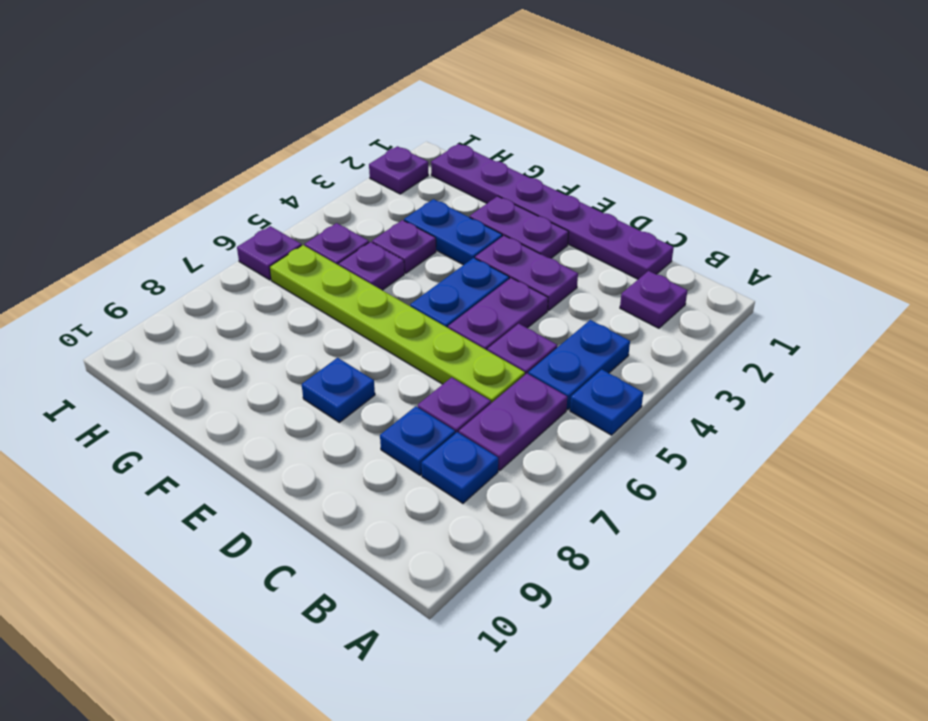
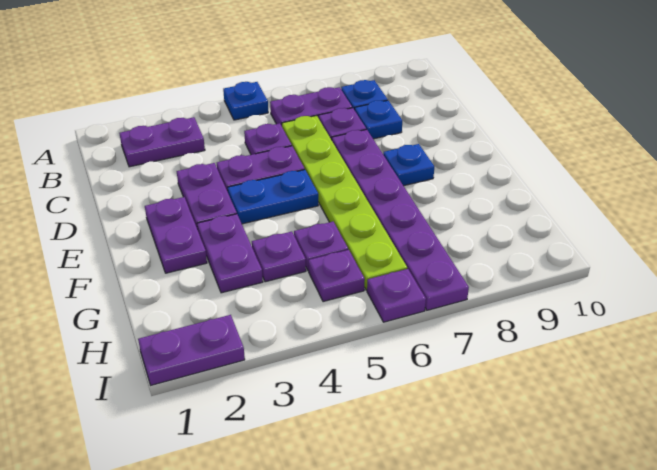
purple 1x1 plate [620,271,687,328] -> purple 1x2 plate [119,117,205,167]
blue 1x2 plate [528,320,630,410] -> none
purple 1x6 plate [431,144,674,279] -> purple 1x6 plate moved to [332,129,469,310]
blue 1x2 plate [404,199,502,265] -> purple 1x2 plate [197,214,263,293]
purple 1x1 plate [369,146,428,194] -> purple 1x2 plate [138,315,245,385]

